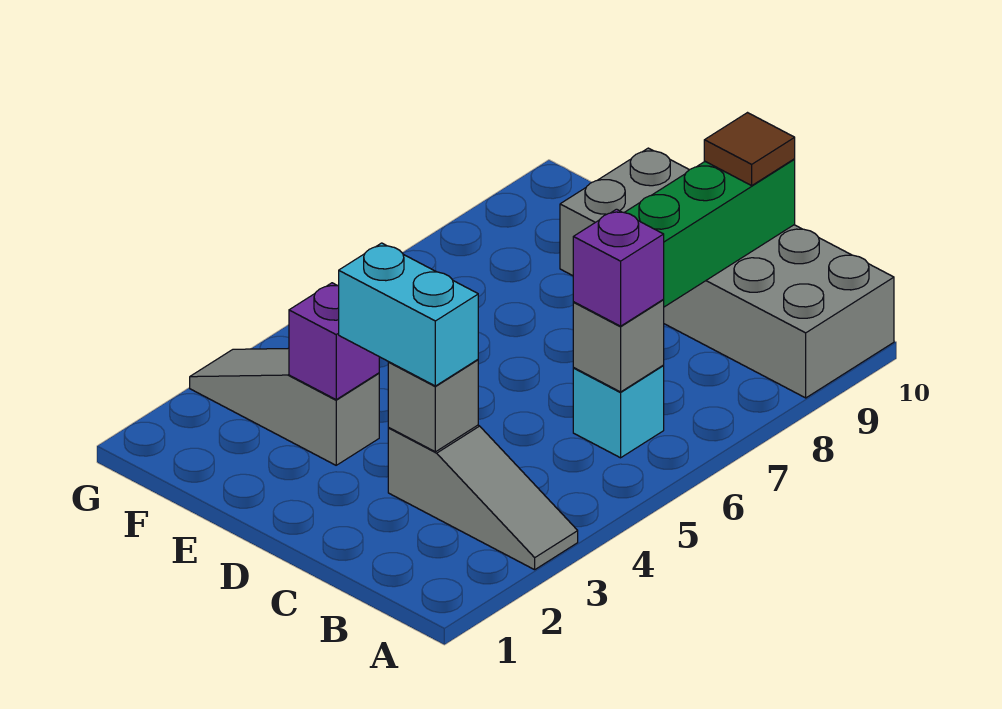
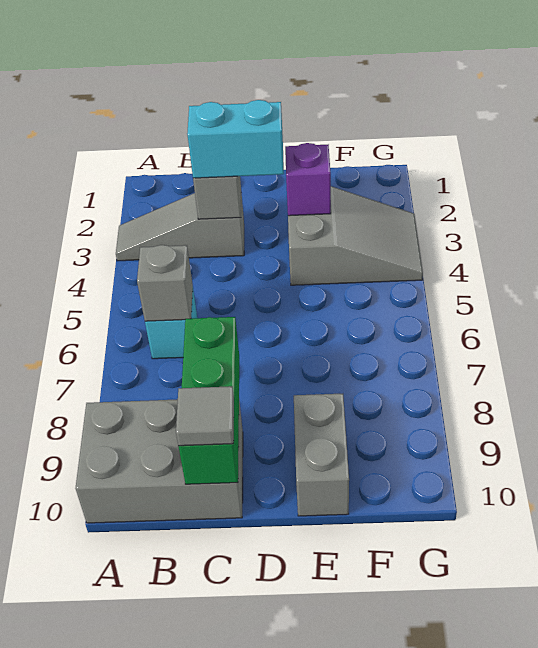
purple 1x1 brick [573,209,664,326] -> none
brown 1x1 tile [704,113,795,186] -> grey 1x1 tile [176,386,234,446]
grey 1x3 slope [190,348,379,465] -> grey 2x3 slope [288,186,423,285]

